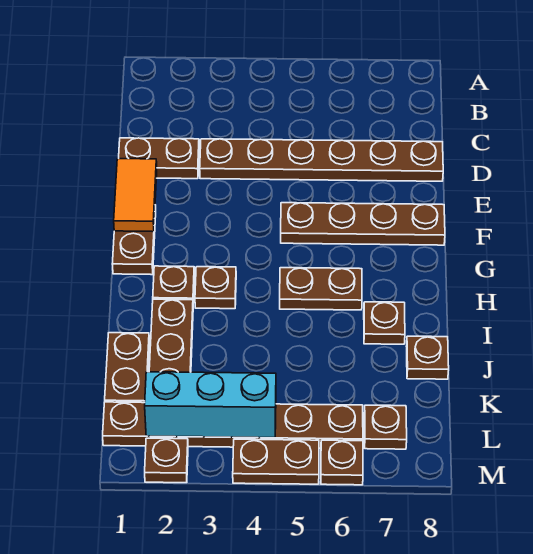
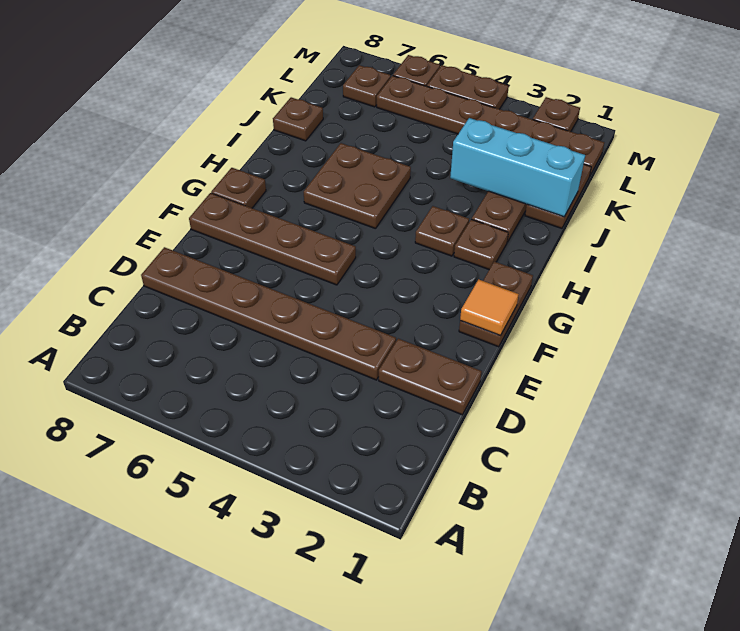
orange 1x2 tile [114,159,157,232] -> orange 1x1 tile [460,279,519,336]
brown 1x2 plate [280,268,362,310] -> brown 2x2 plate [304,143,411,229]
brown 1x1 plate [364,302,405,344] -> brown 1x1 plate moved to [211,168,266,208]
cyan 1x3 brick [145,372,276,438] -> cyan 1x3 brick moved to [450,118,585,217]

